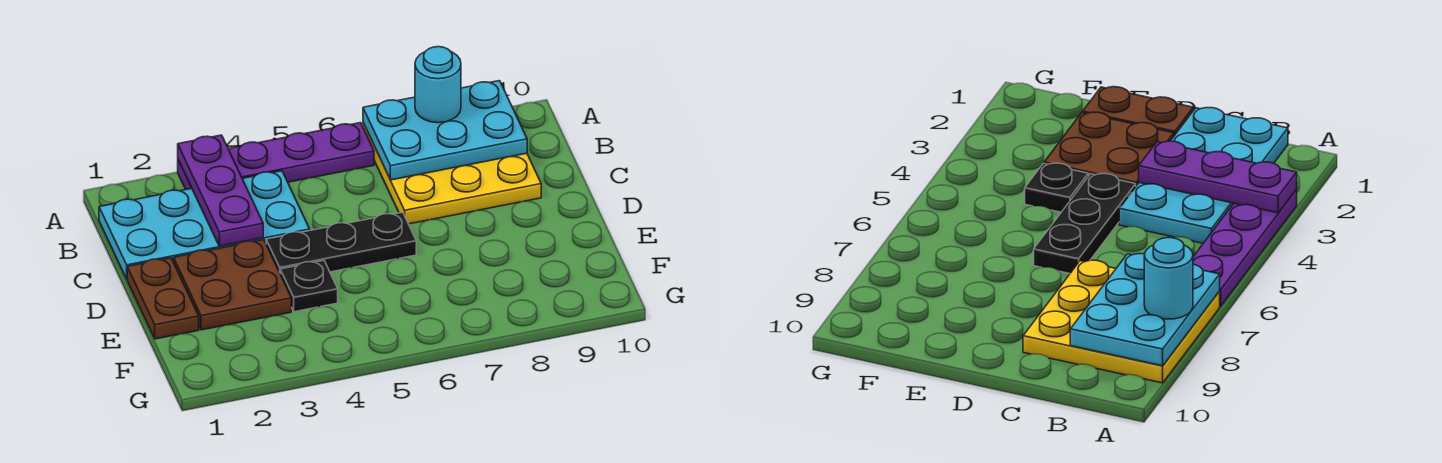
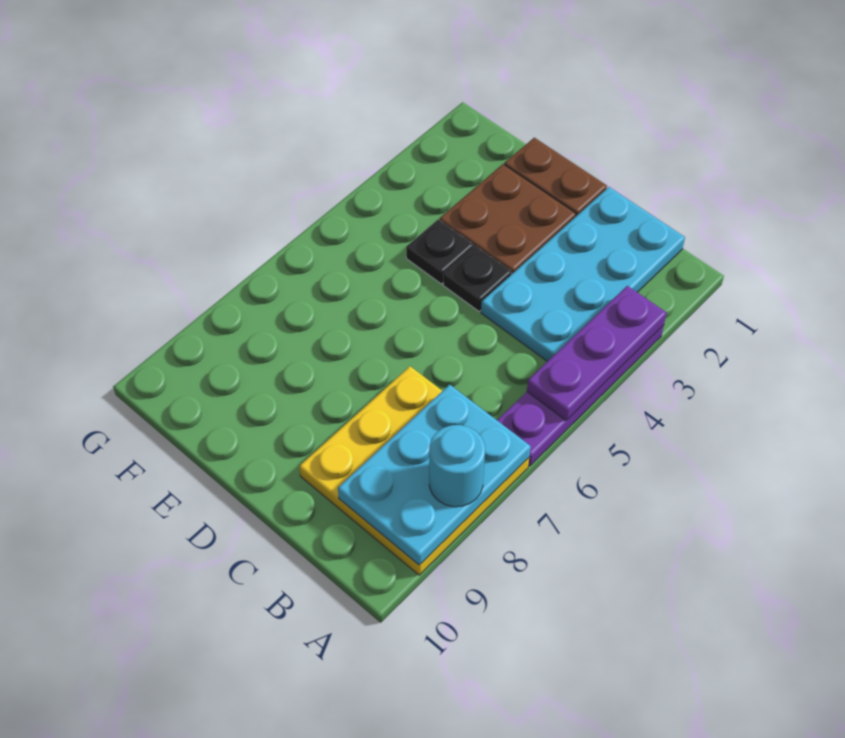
purple 1x3 plate [178,135,263,246] -> purple 1x3 plate turned to [527,286,667,420]
black 1x3 plate [266,212,416,272] -> black 1x1 plate [443,246,512,311]

